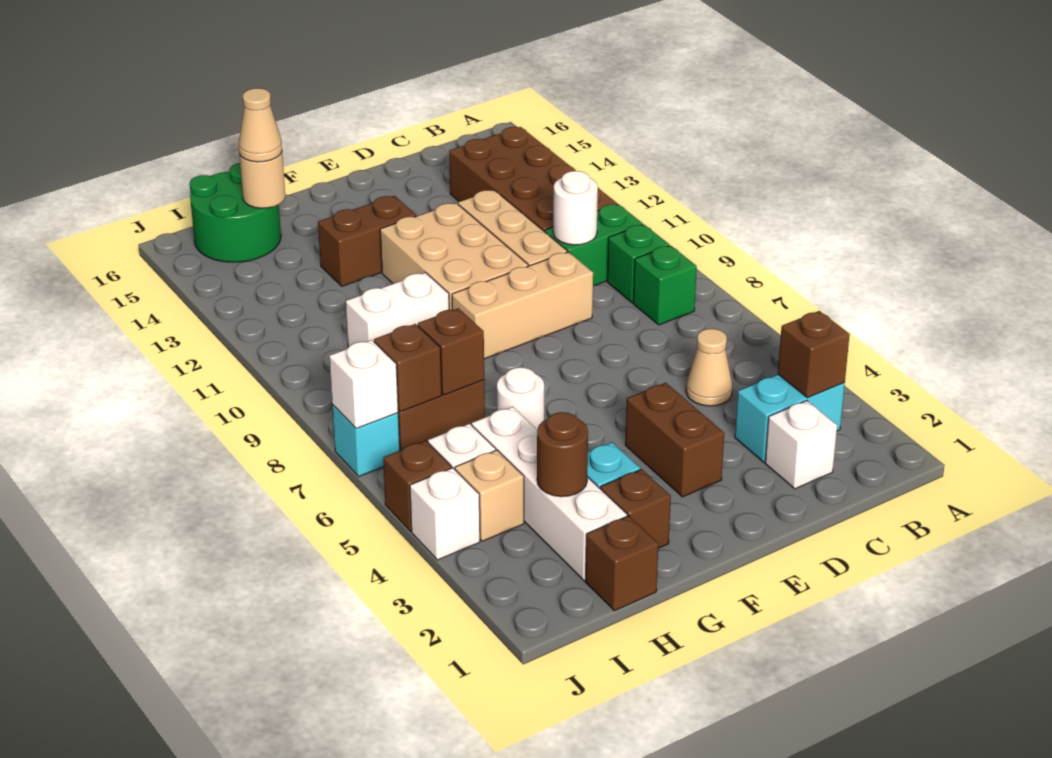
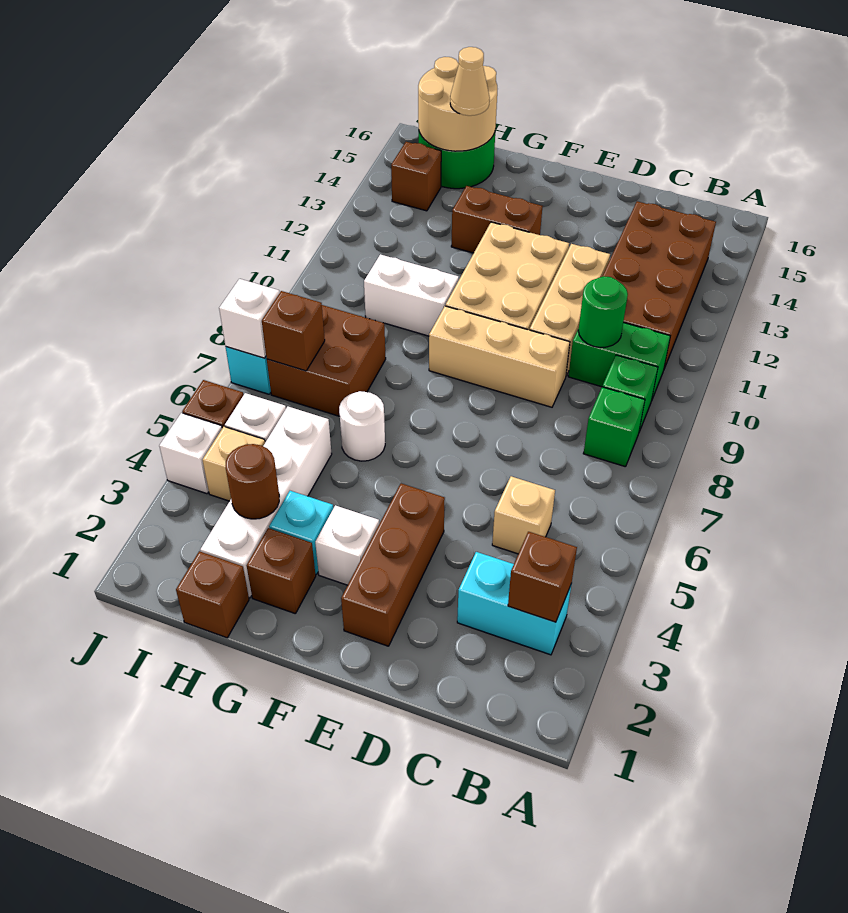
white 1x1 brick [765,401,837,489] -> white 1x1 brick moved to [315,505,379,585]
tan 1x1 cone [686,329,732,406] -> tan 1x1 brick [492,476,555,554]
white 1x1 round brick [553,171,598,245] -> green 1x1 round brick [578,276,628,348]
brown 1x2 brick [625,383,724,497] -> brown 1x3 brick [341,484,445,646]
brown 1x1 brick [418,308,484,395] -> brown 1x1 brick moved to [391,142,441,211]
tan 1x1 round brick [239,153,285,208] -> tan 2x2 round brick [418,57,497,151]

